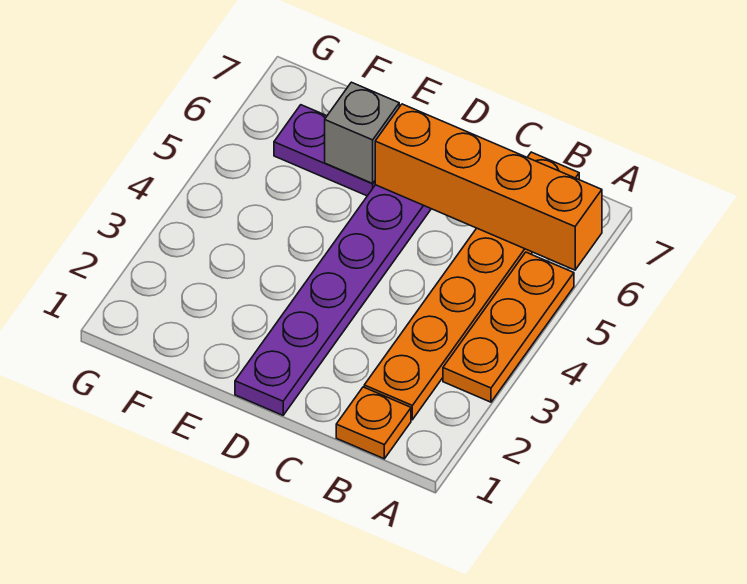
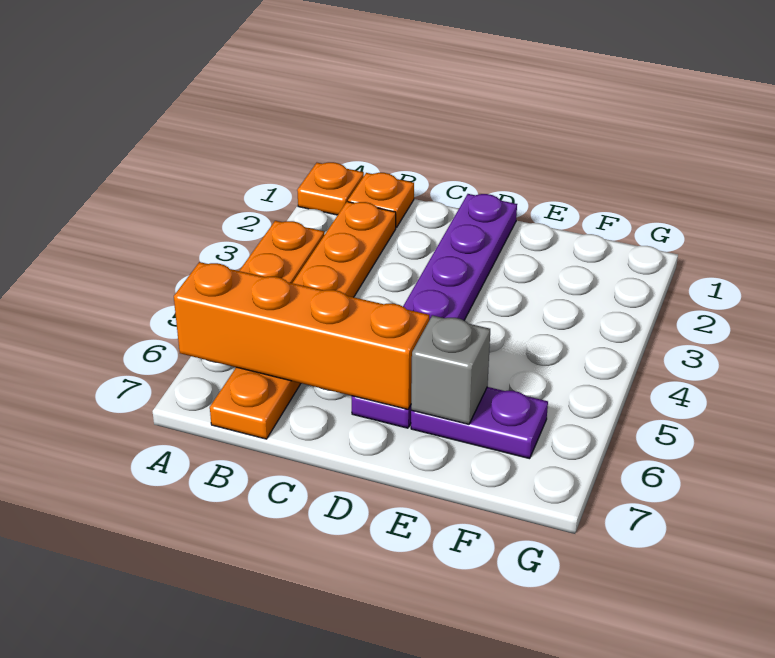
none -> orange 1x1 plate [297,162,364,215]

